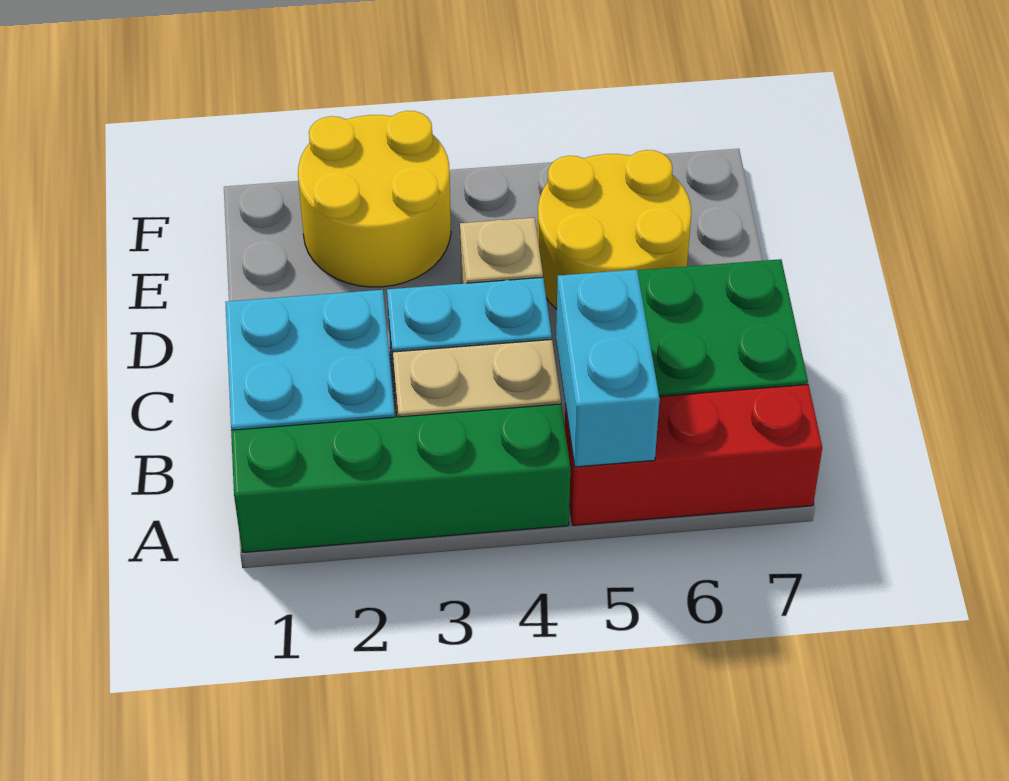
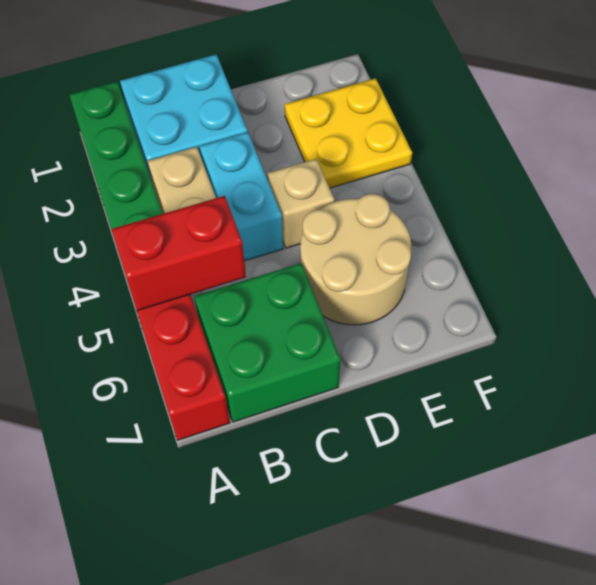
cyan 1x2 brick [556,270,660,467] -> red 1x2 brick [111,196,246,311]
yellow 2x2 round brick [538,150,691,309] -> tan 2x2 round brick [300,194,411,325]
yellow 2x2 round brick [298,111,451,287] -> yellow 2x2 plate [285,78,412,188]

